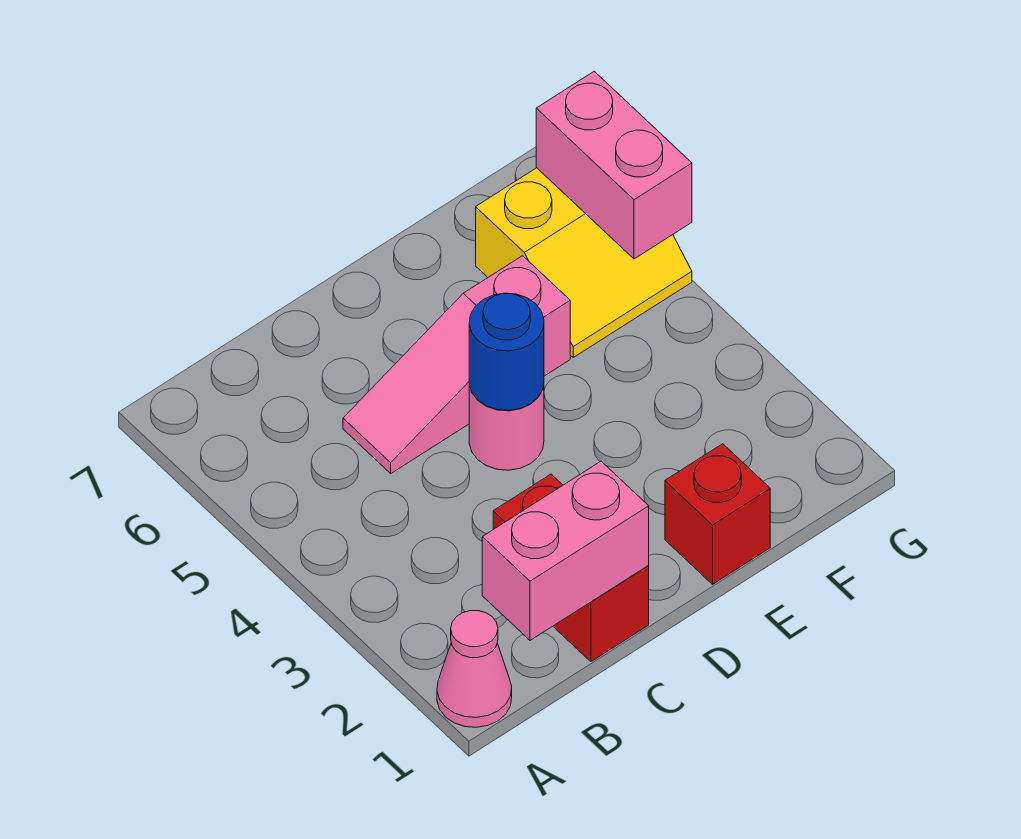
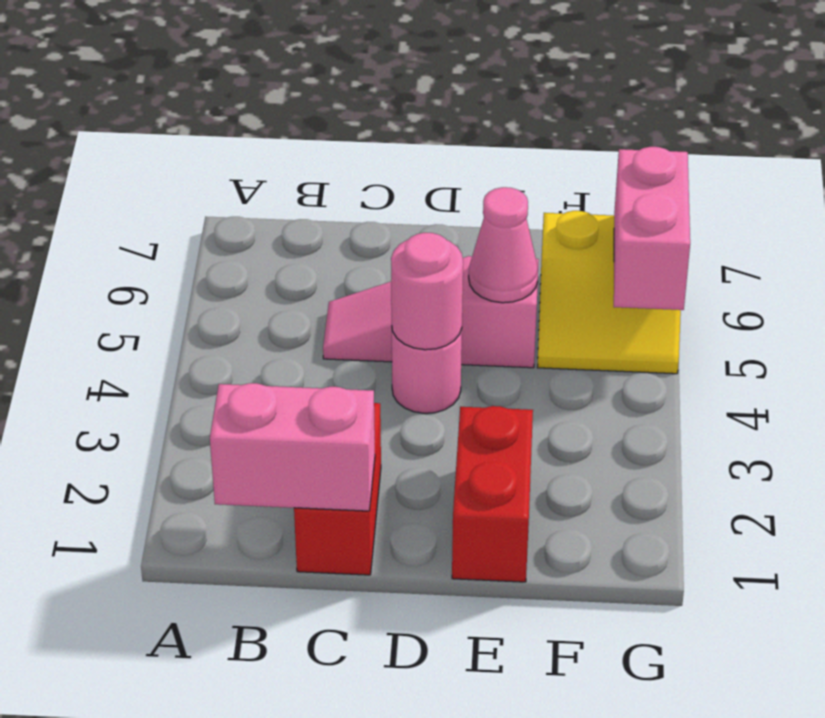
pink 1x1 cone [437,611,512,727] -> pink 1x1 cone moved to [469,187,538,303]
blue 1x1 round brick [469,293,544,410] -> pink 1x1 round brick [391,233,463,350]
red 1x1 brick [665,444,770,584] -> red 1x2 brick [452,406,533,582]

